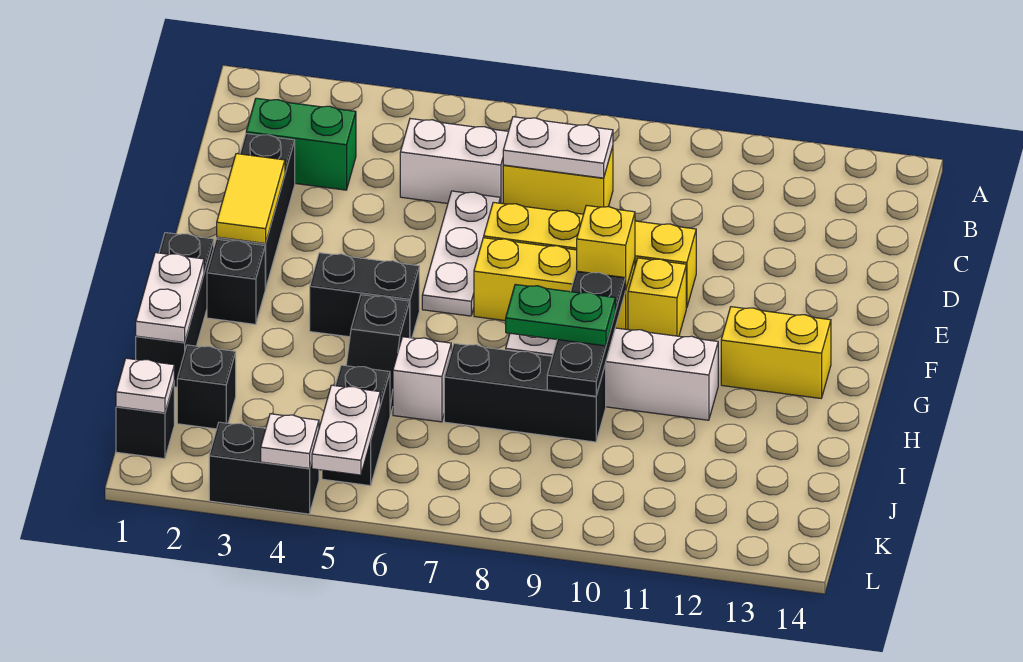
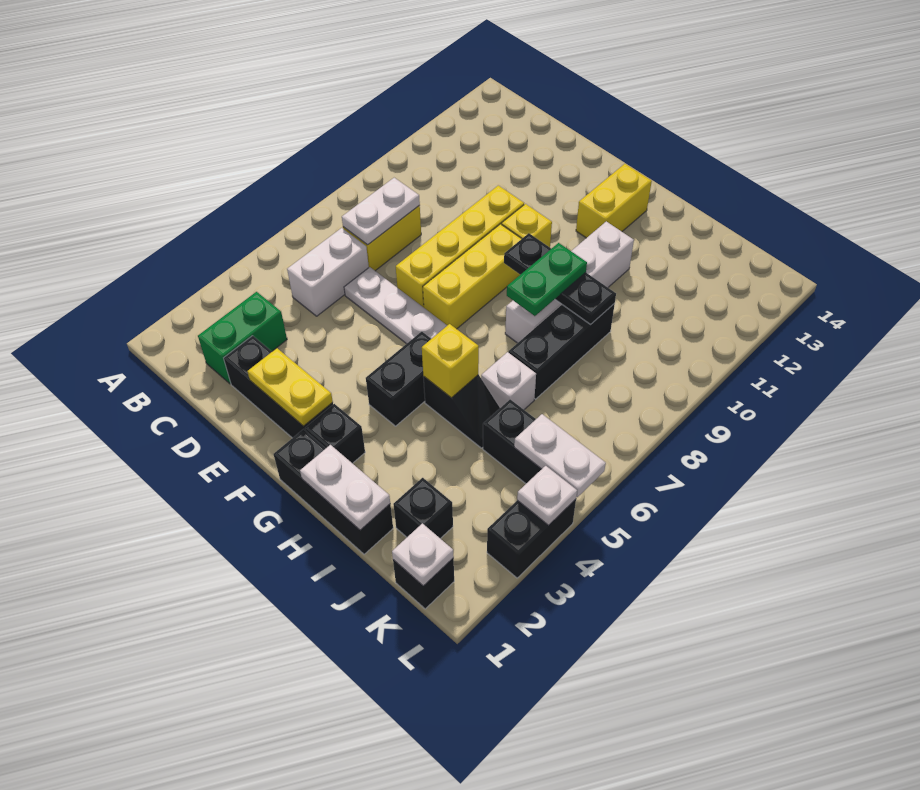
yellow 1x2 tile [217,154,285,243] -> yellow 1x2 plate [248,348,333,426]
yellow 1x1 brick [577,205,635,290] -> yellow 1x1 brick moved to [422,324,479,398]

